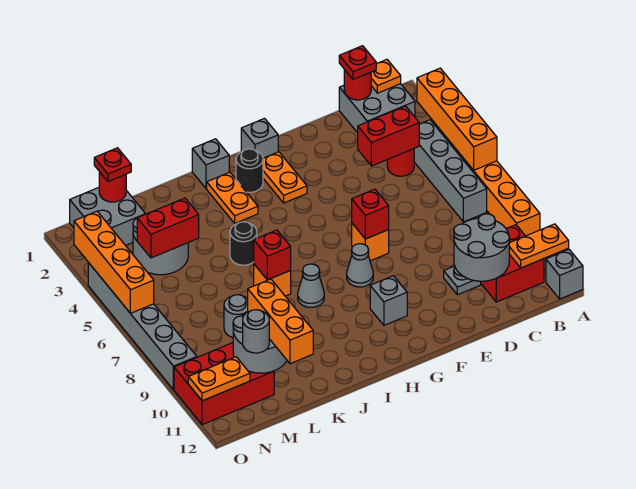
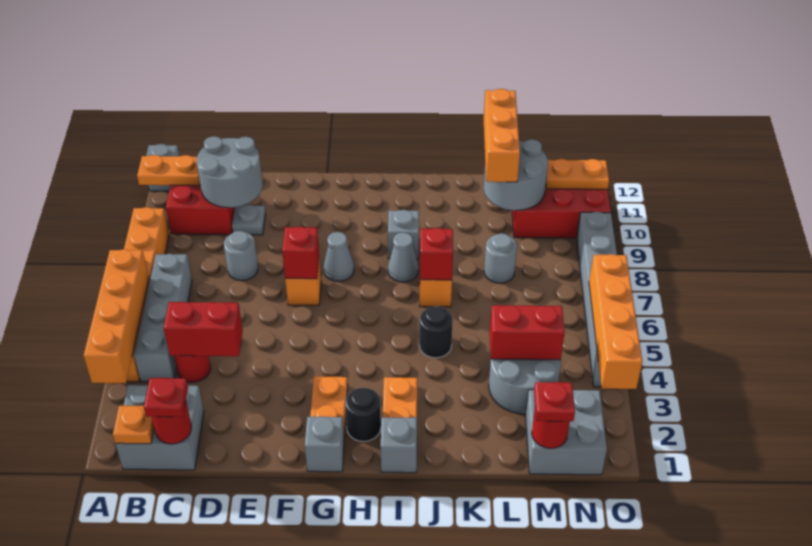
grey 1x1 brick [370,276,407,325] -> grey 1x1 brick moved to [388,210,419,259]
grey 1x1 round brick [243,310,269,353] -> grey 1x1 round brick moved to [224,231,258,280]

